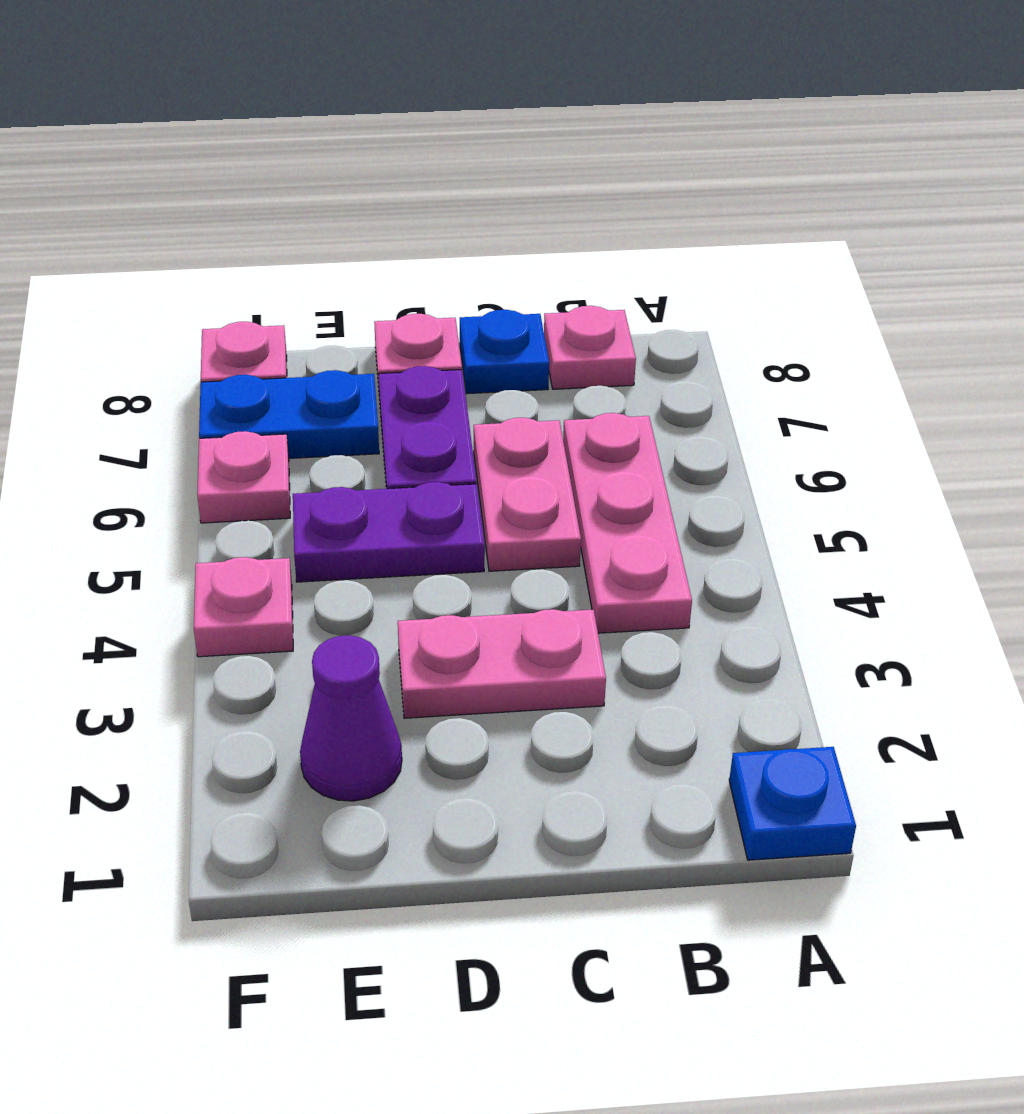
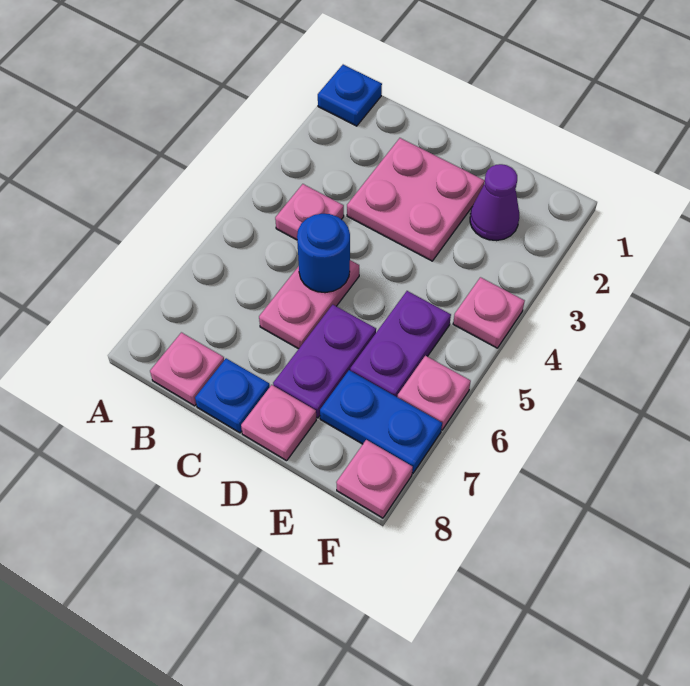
pink 1x3 plate [563,413,692,633] -> pink 1x1 plate [275,184,344,240]
pink 1x2 plate [398,609,606,718] -> pink 2x2 plate [347,138,485,261]
none -> blue 1x1 round brick [297,214,350,293]
purple 1x2 plate [293,482,485,582] -> purple 1x2 plate turned to [350,291,451,397]

